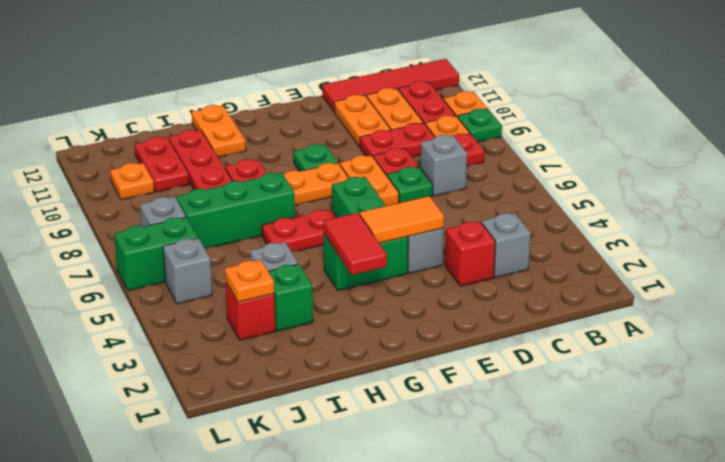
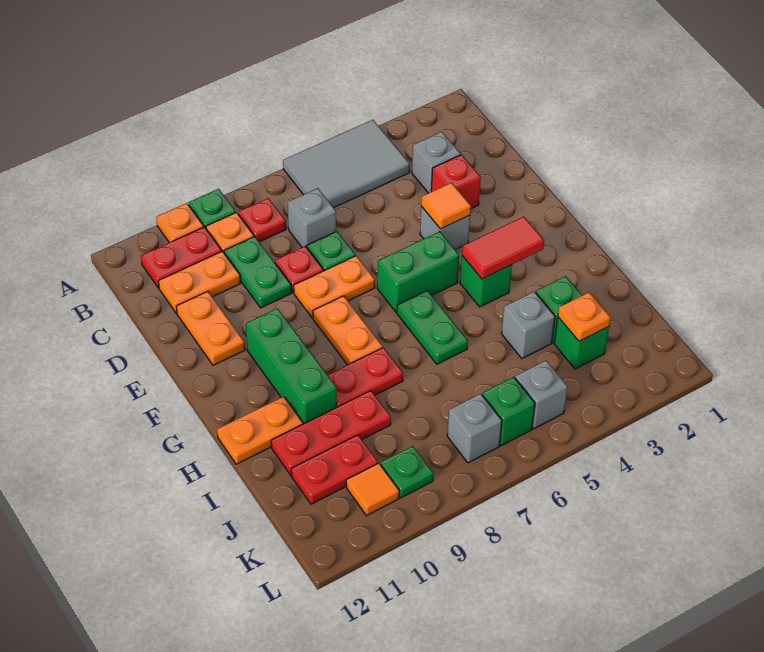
none -> grey 2x3 tile [283,120,410,208]
red 1x4 tile [322,59,459,112] -> none
red 1x2 plate [360,123,435,157] -> green 1x2 plate [224,236,292,308]
orange 1x2 plate [334,95,391,147] -> orange 1x2 plate turned to [176,291,245,365]
orange 1x2 tile [360,196,444,243] -> orange 1x1 tile [421,183,471,229]
green 1x2 brick [324,234,408,291] -> green 1x1 brick [460,256,512,307]
green 1x1 plate [293,144,338,171] -> green 1x1 plate moved to [381,446,433,498]
red 1x2 plate [262,209,336,252] -> green 1x2 plate [397,291,468,364]
green 1x3 brick [177,173,295,249] -> green 1x3 brick moved to [246,308,337,424]
red 1x1 brick [226,283,276,340] -> green 1x1 brick [554,317,609,369]
green 1x2 brick [114,217,198,291] -> green 1x1 brick [482,377,535,446]
orange 1x1 plate [110,163,154,200] -> orange 1x1 tile [346,463,399,516]

